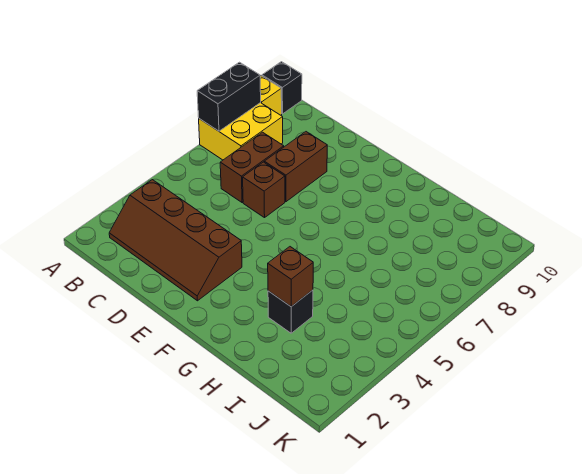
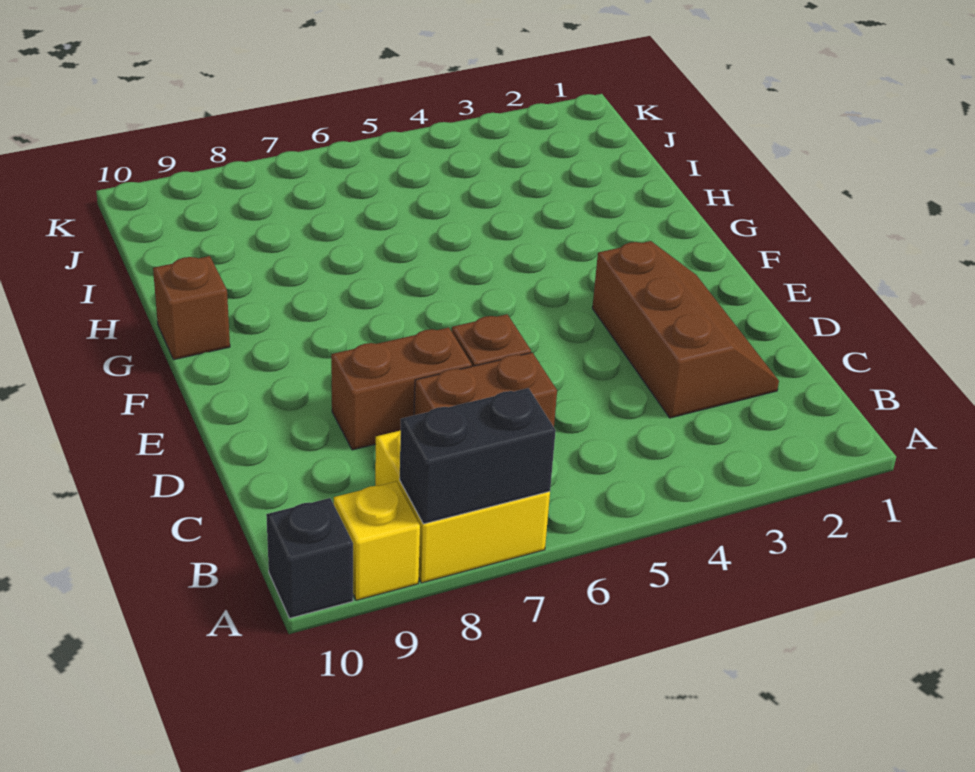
brown 2x4 slope [109,180,242,301] -> brown 2x3 slope [592,241,779,418]
black 1x1 brick [268,290,313,333] -> none
brown 1x1 brick [268,247,313,307] -> brown 1x1 brick moved to [153,256,230,360]

